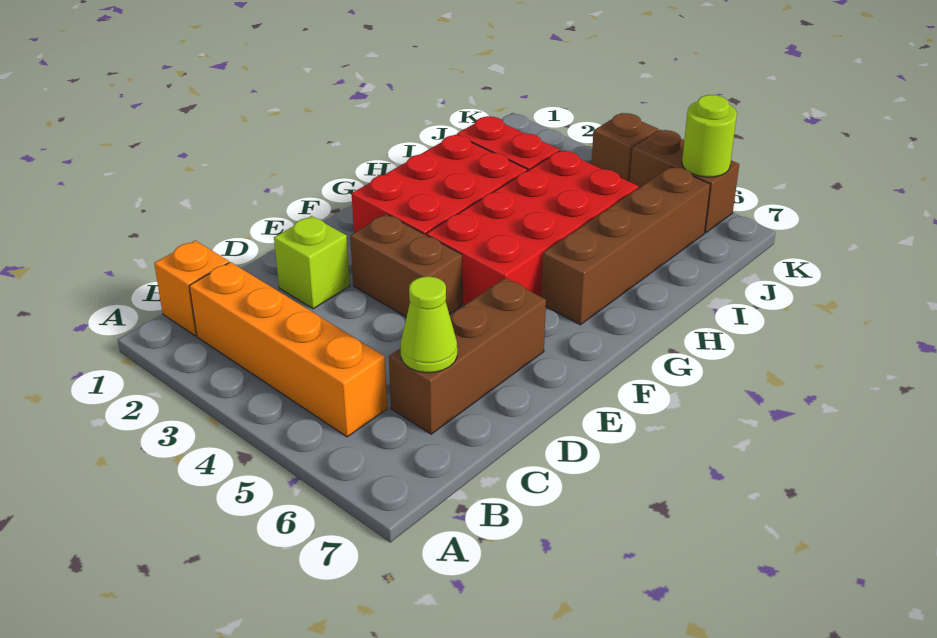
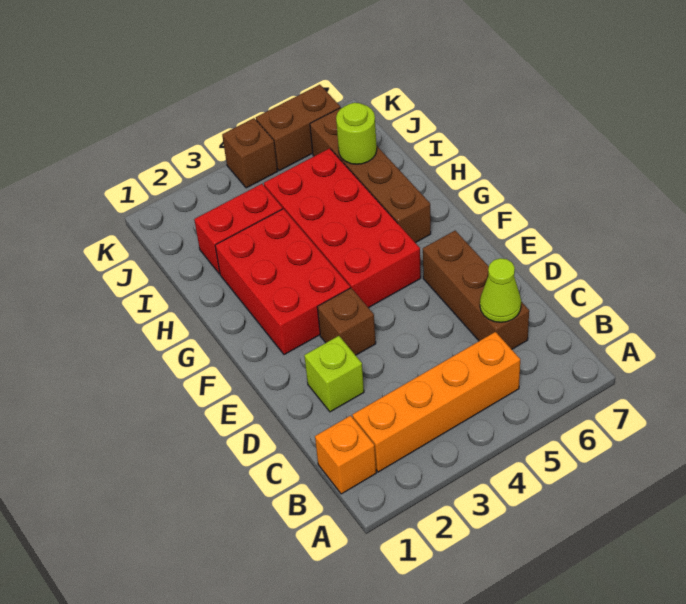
brown 1x2 brick [350,214,462,317] -> brown 1x1 brick [317,288,376,355]
lime 1x1 round brick [682,95,737,177] -> lime 1x1 round brick moved to [336,103,377,164]

